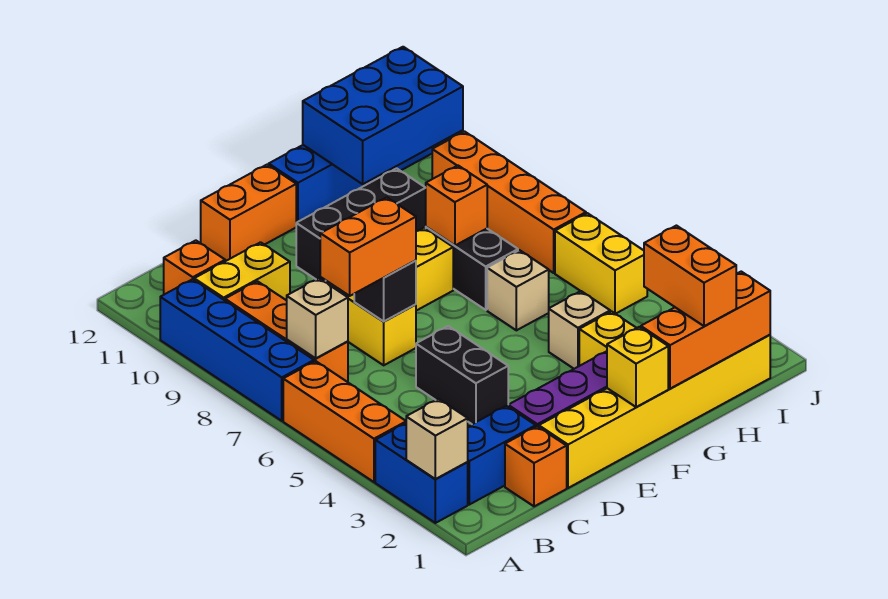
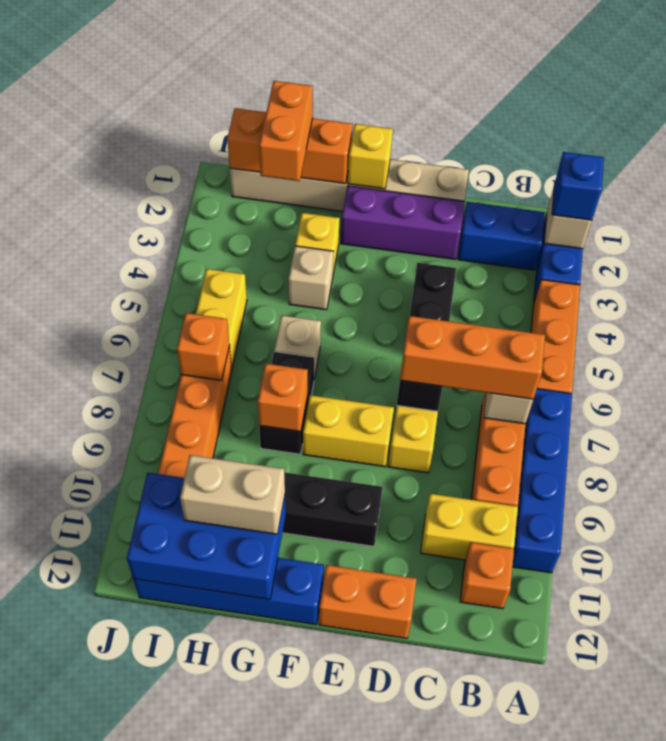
none -> blue 1x1 brick [552,152,604,220]
orange 1x1 brick [505,426,567,506] -> orange 1x1 brick moved to [177,313,230,380]
orange 1x2 brick [320,197,416,296] -> orange 1x3 brick [400,316,545,399]
yellow 1x6 brick [539,335,770,488] -> tan 1x6 brick [230,159,469,212]
none -> tan 1x2 brick [180,455,285,534]

